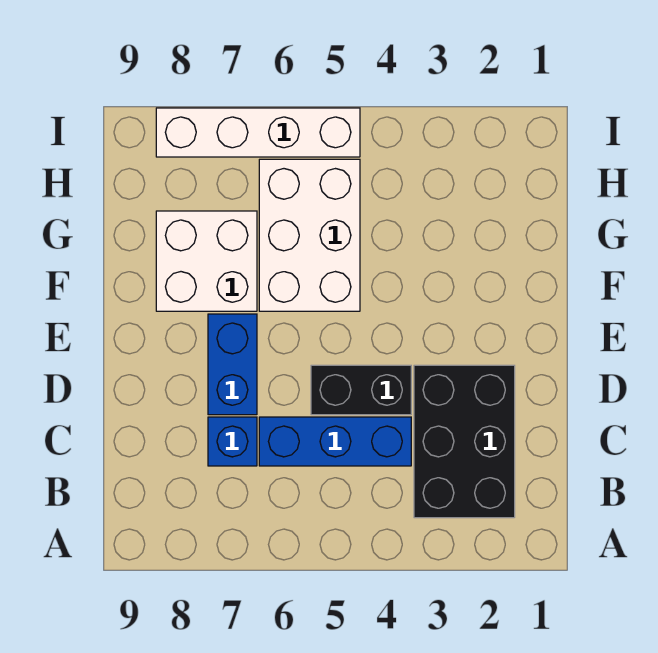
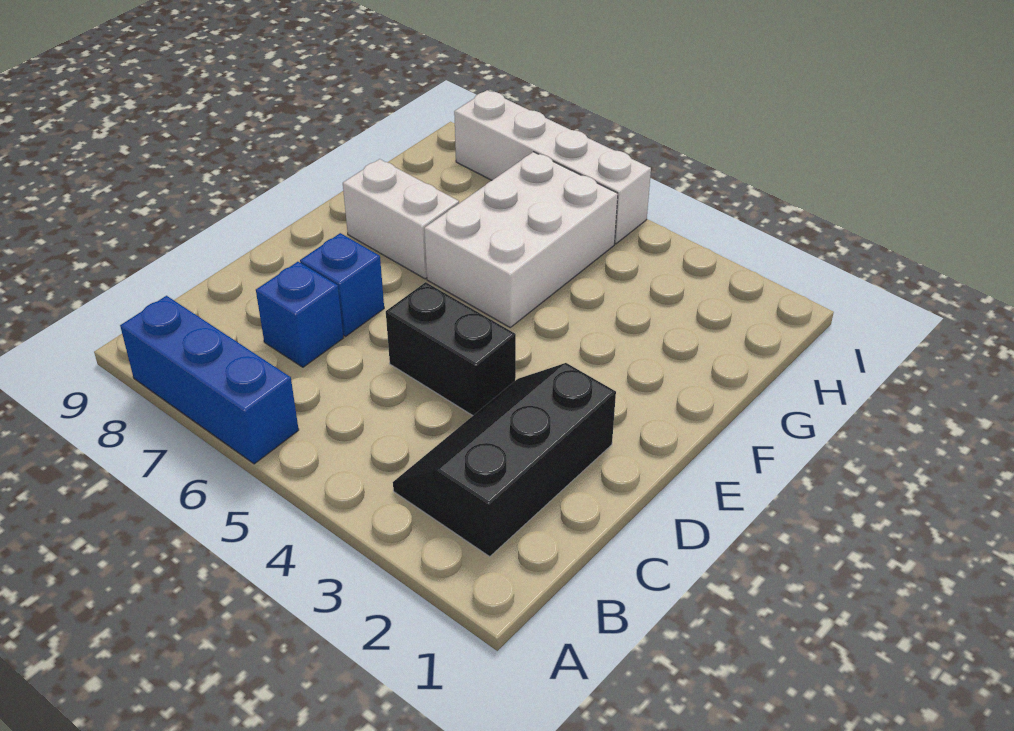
black 2x3 brick [414,365,515,518] -> black 2x3 slope [393,363,616,557]
blue 1x3 brick [259,417,411,466] -> blue 1x3 brick moved to [120,296,299,464]
blue 1x2 brick [208,314,257,415] -> blue 1x1 brick [300,233,384,336]
white 2x2 brick [156,211,257,311] -> white 1x2 brick [343,159,459,279]

